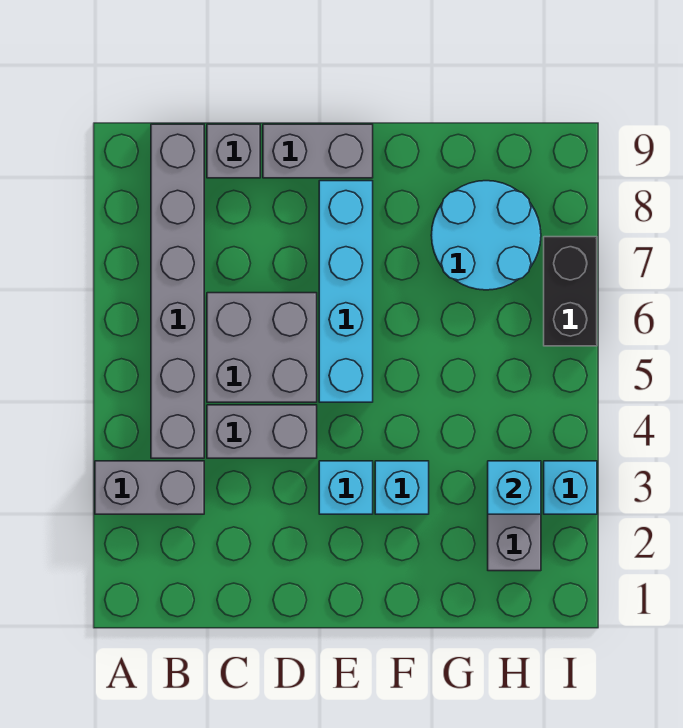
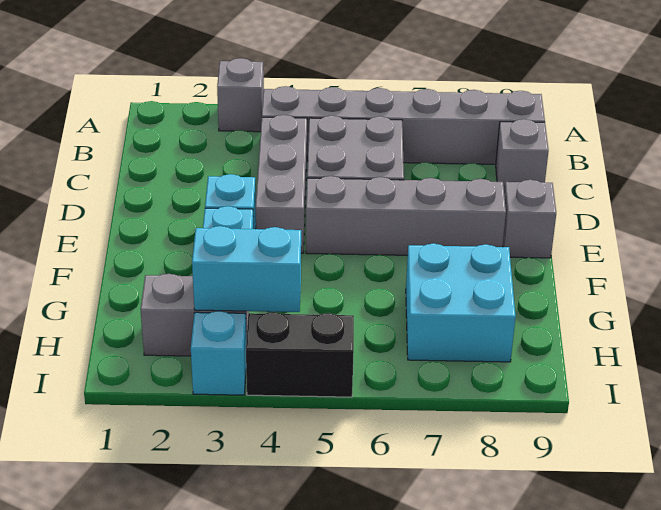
grey 1x2 brick [95,461,204,514] -> grey 1x1 brick [217,58,264,132]
grey 1x2 brick [207,405,317,458] -> grey 1x3 brick [256,115,307,253]
grey 1x2 brick [263,124,373,178] -> grey 1x1 brick [503,180,556,258]
cyan 1x4 brick [319,181,373,402] -> grey 1x4 brick [306,176,506,255]
cyan 2x2 round brick [431,181,541,290] -> cyan 2x2 brick [406,243,516,362]
cyan 1x1 brick [488,461,541,514] -> cyan 1x2 brick [192,226,301,312]
black 1x2 brick [544,237,597,346] -> black 1x2 brick moved to [246,312,354,397]

